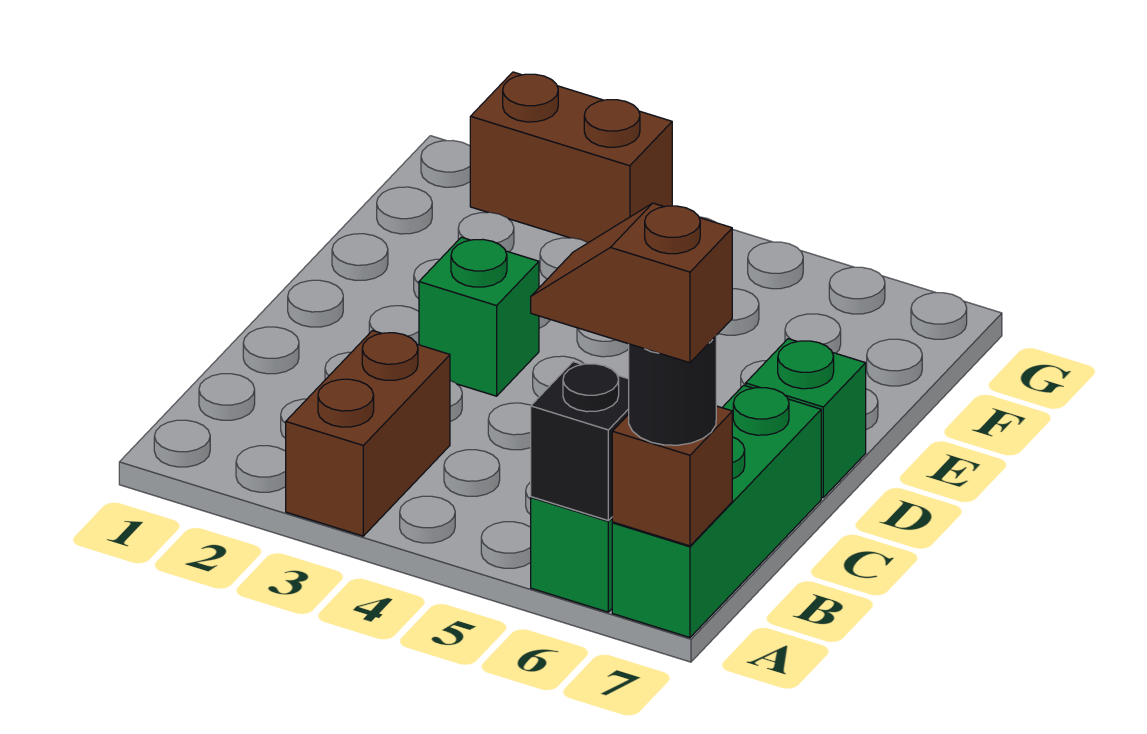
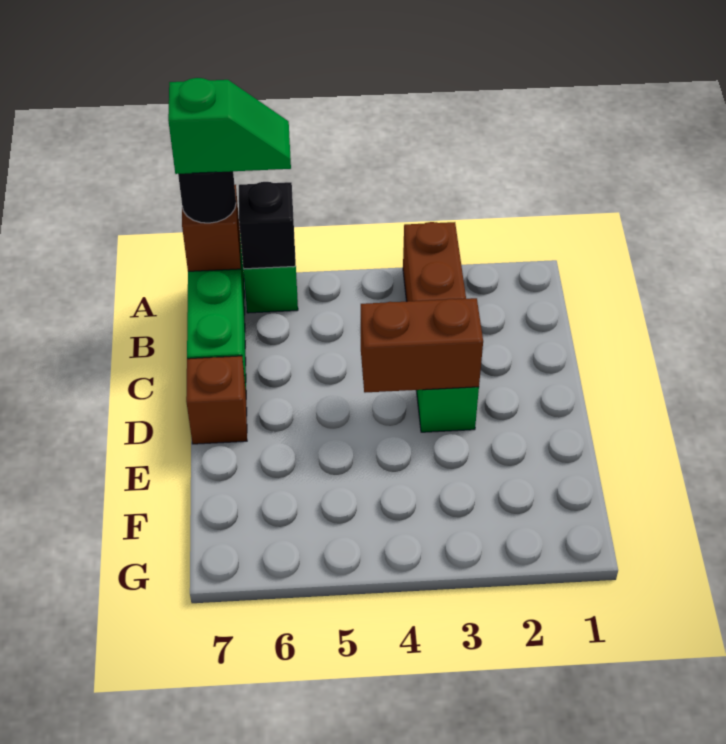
brown 1x2 slope [531,203,732,363] -> green 1x2 slope [168,78,291,174]
green 1x1 brick [746,339,866,498] -> brown 1x1 brick [186,356,247,444]
brown 1x2 brick [470,72,672,243] -> brown 1x2 brick moved to [361,298,483,393]

